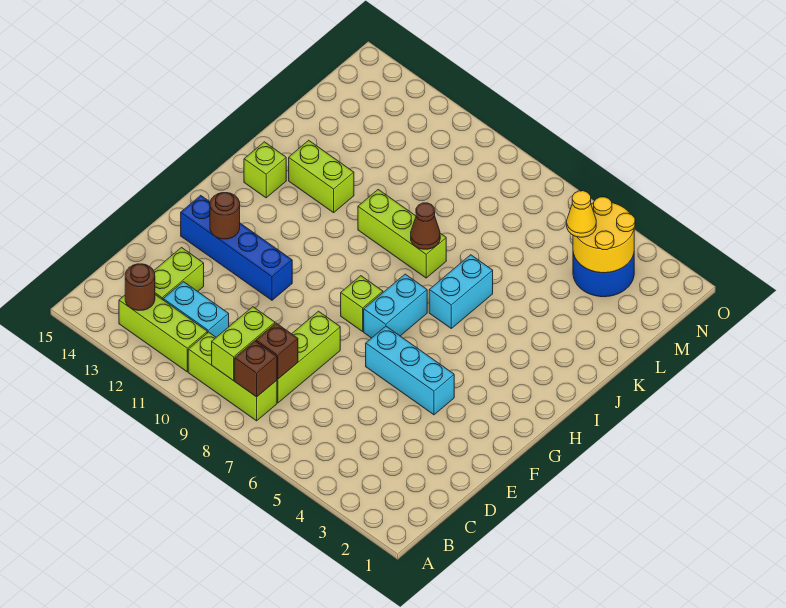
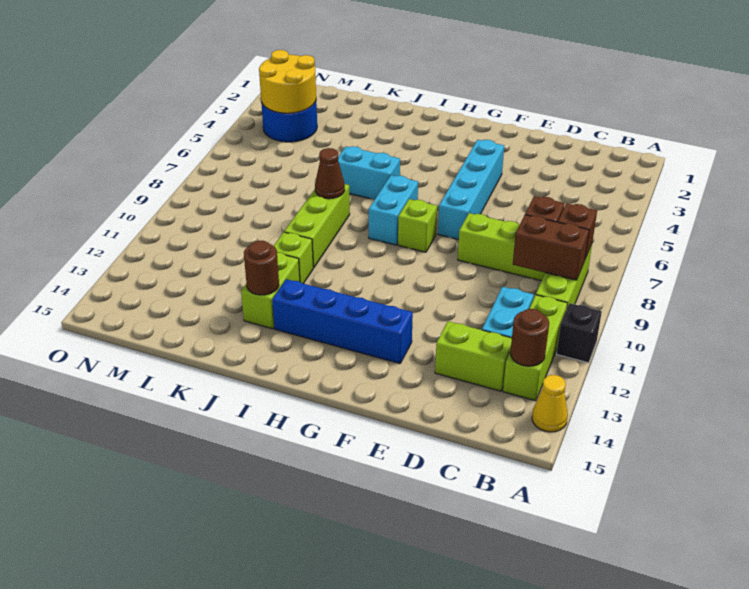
none -> black 1x1 brick [557,303,602,363]
lime 1x2 brick [212,307,275,380] -> brown 1x2 brick [513,215,589,280]
cyan 1x3 brick [366,326,454,415] -> cyan 1x4 brick [438,140,504,240]
blue 1x4 brick [181,196,292,300] -> blue 1x4 brick turned to [272,279,413,364]
brown 1x1 round brick [210,193,240,239] -> brown 1x1 round brick moved to [244,241,279,295]
cyan 1x2 brick [364,274,427,338] -> cyan 1x2 brick turned to [369,175,418,245]
lime 1x1 brick [244,142,286,198] -> lime 1x1 brick moved to [274,232,313,284]
yellow 1x1 cone [567,191,596,237] -> yellow 1x1 cone moved to [532,375,568,432]

